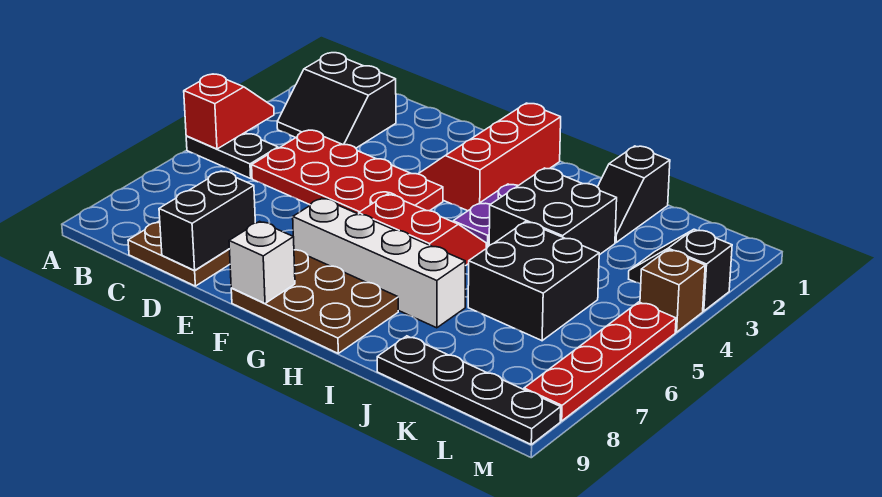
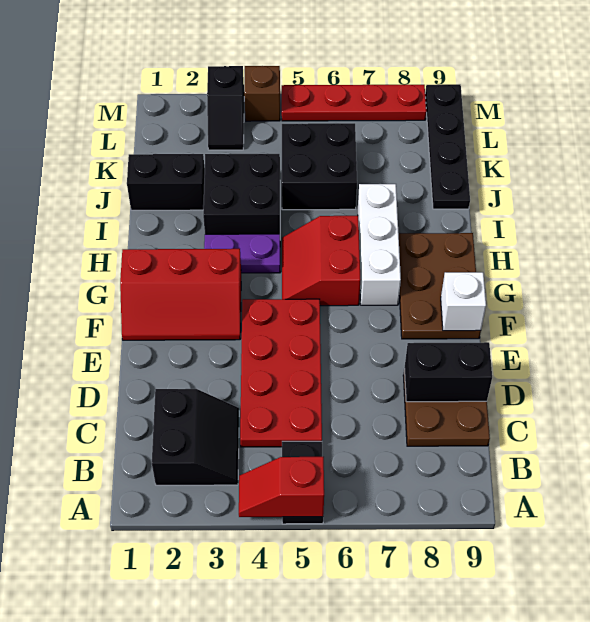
white 1x4 brick [293,198,465,328] -> white 1x3 brick [358,184,401,305]
black 1x2 slope [598,146,670,242] -> black 1x2 brick [127,154,205,210]

